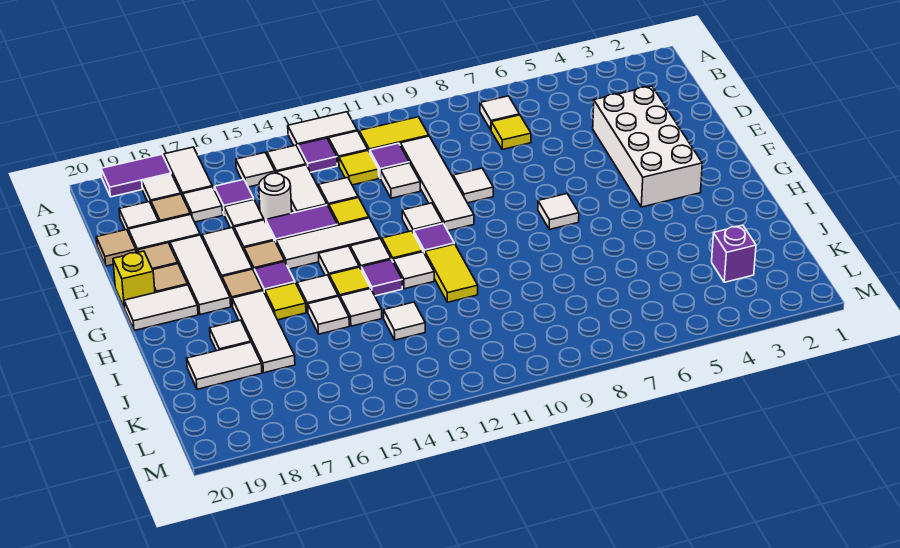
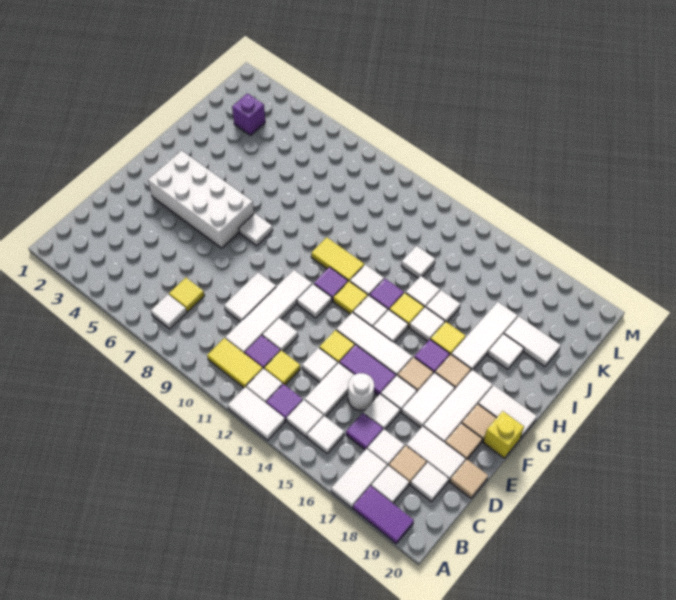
white 2x4 brick [593,86,702,207] -> white 2x4 brick turned to [148,151,254,248]
white 1x1 tile [453,168,493,203] -> white 1x2 tile [224,273,276,322]
yellow 1x2 tile [425,244,478,302] -> yellow 1x2 tile turned to [311,237,364,282]

